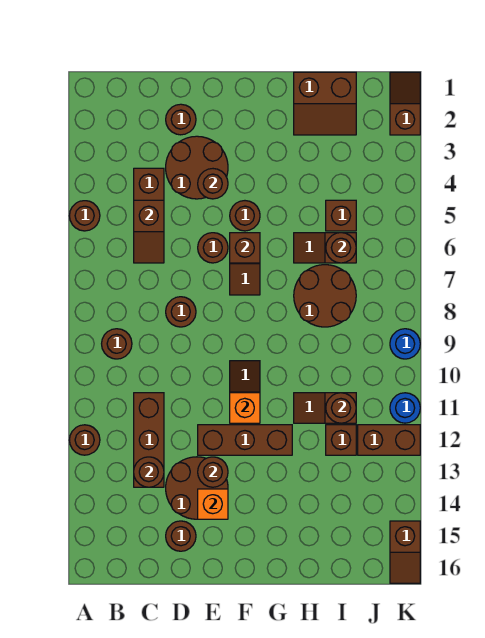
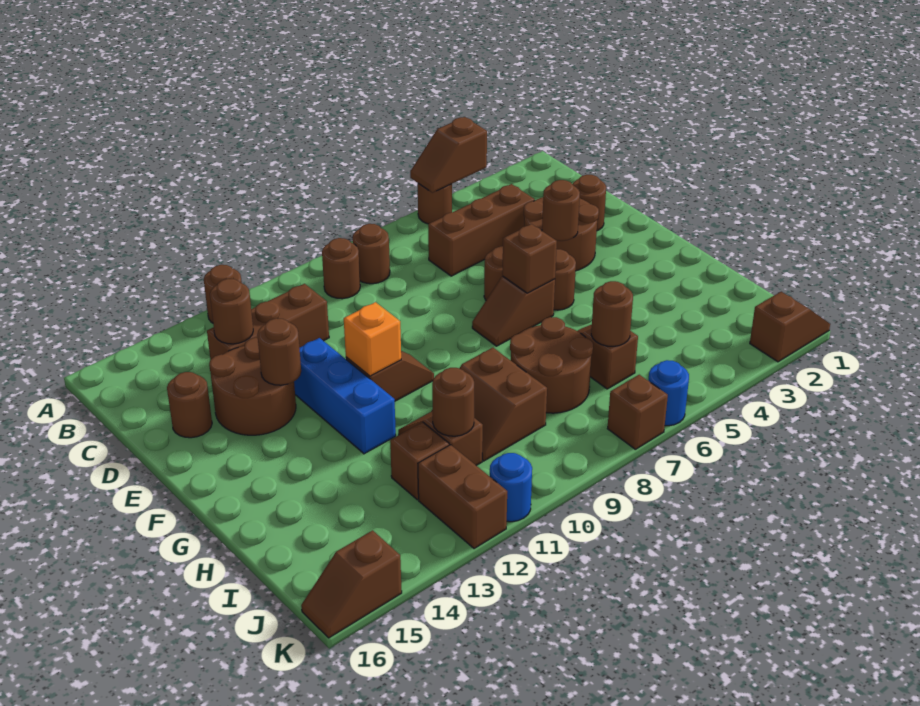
brown 1x2 slope [134,200,164,263] -> brown 1x2 slope moved to [410,117,487,193]
brown 1x1 round brick [166,297,196,327] -> brown 1x1 round brick moved to [353,224,390,284]
brown 1x3 brick [198,425,292,455] -> blue 1x3 brick [294,338,396,454]
orange 1x1 brick [198,489,228,519] -> none
brown 2x2 slope [294,72,356,135] -> brown 2x2 slope moved to [431,348,547,461]
brown 1x1 brick [326,200,356,231] -> brown 1x1 brick moved to [607,375,668,449]
blue 1x1 round brick [390,329,420,359] -> blue 1x1 round brick moved to [648,360,689,426]

